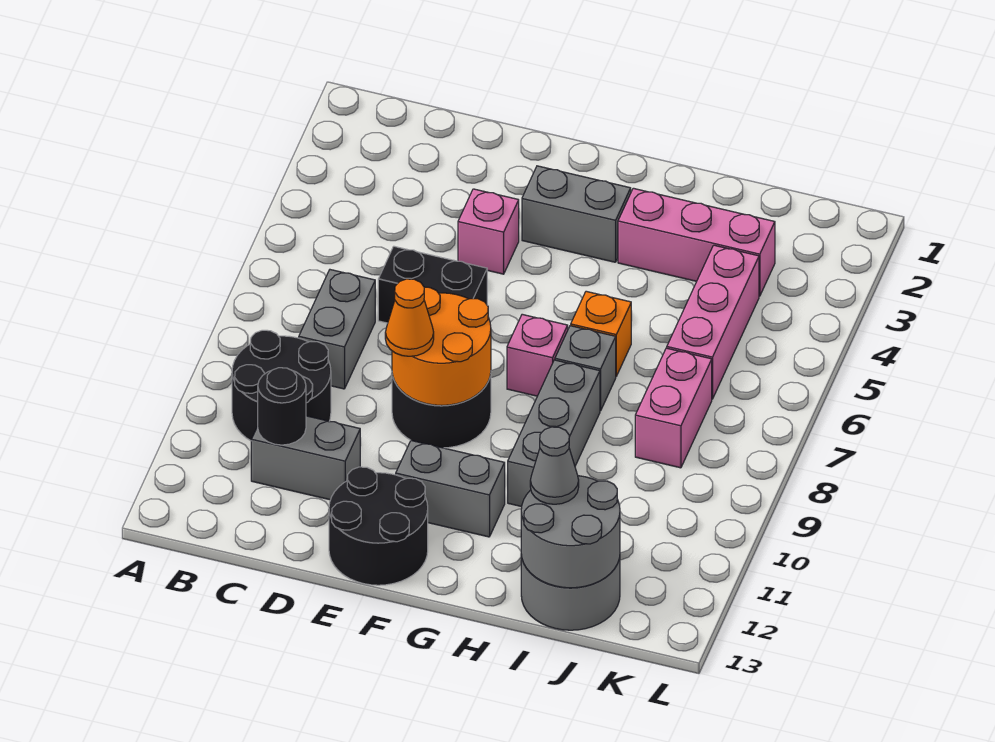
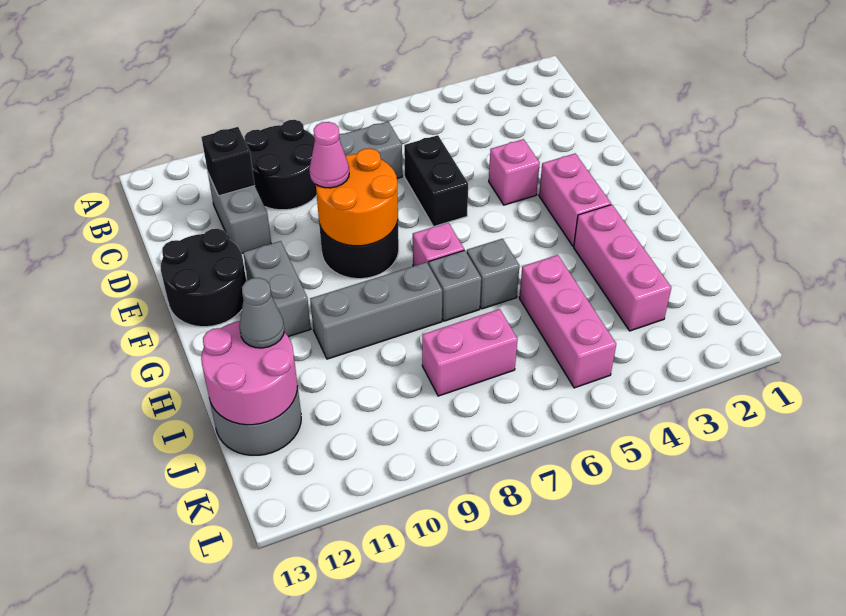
black 1x1 round brick [258,368,306,445] -> black 1x1 brick [202,127,255,196]
orange 1x1 cone [385,279,434,356] -> pink 1x1 cone [309,122,349,188]
grey 1x2 brick [522,166,631,262] -> pink 1x2 brick [539,154,611,246]
orange 1x1 brick [571,291,631,376] -> grey 1x1 brick [467,239,519,309]
grey 2x2 round brick [521,476,620,588] -> pink 2x2 round brick [201,321,298,425]
pink 1x3 brick [667,245,759,399] -> pink 1x3 brick turned to [519,255,616,388]

